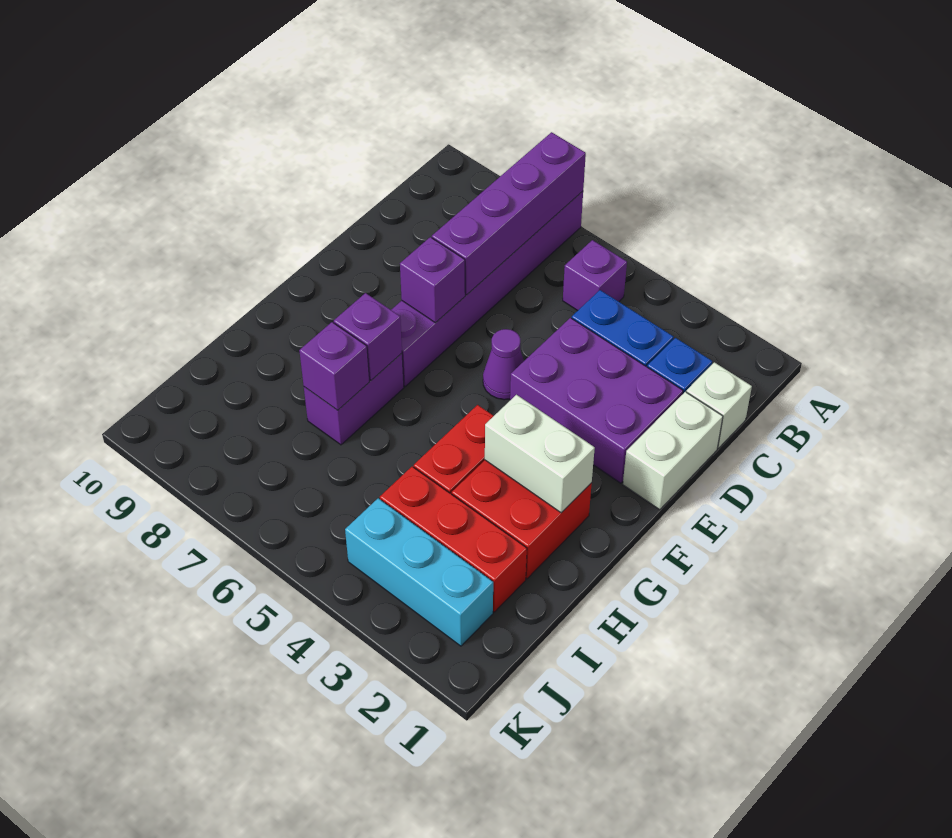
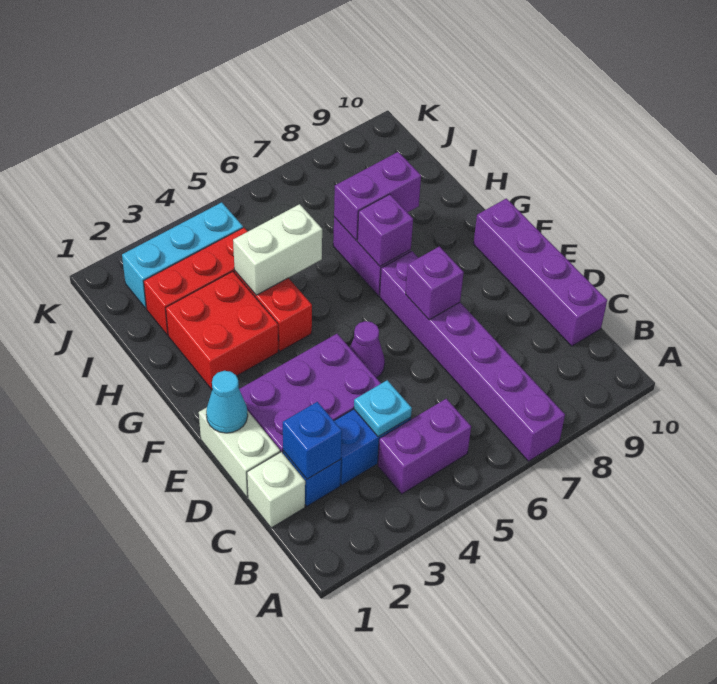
purple 1x4 brick [432,132,586,295] -> purple 1x4 brick moved to [474,198,607,346]
purple 1x1 brick [563,240,627,310] -> purple 1x2 brick [378,399,471,494]
none -> blue 1x1 brick [283,402,342,479]
none -> cyan 1x1 plate [354,380,412,437]
none -> cyan 1x1 cone [206,371,248,433]
white 1x2 brick [485,395,595,513] -> white 1x2 brick moved to [233,204,322,295]
purple 1x1 brick [299,322,369,410] -> purple 1x2 brick [334,152,421,240]

